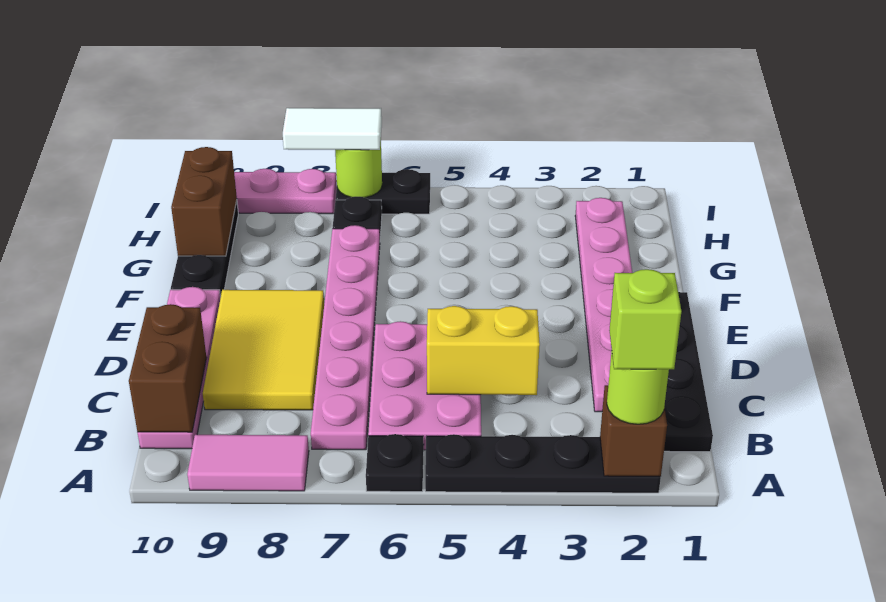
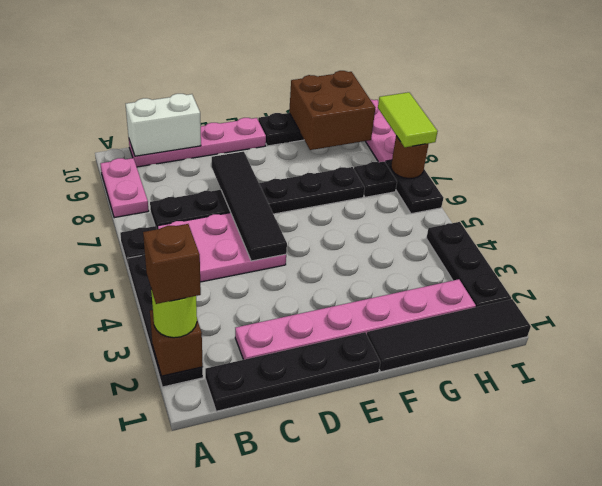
lime 1x1 brick [609,269,681,369] -> brown 1x1 brick [143,224,201,304]
pink 1x2 tile [187,435,309,491] -> pink 1x2 plate [100,158,149,218]
pink 1x6 plate [311,225,380,450] -> black 1x6 plate [150,167,365,229]
brown 1x2 brick [129,304,207,432] -> white 1x2 brick [126,94,201,156]
yellow 1x2 brick [427,306,540,395] -> none
yellow 2x3 tile [203,290,324,410] -> none
none -> black 1x4 tile [212,152,287,261]
none -> black 1x4 tile [367,299,531,372]
brown 1x2 brick [171,147,237,256] -> brown 2x2 brick [289,71,375,150]
none -> black 1x3 plate [426,222,511,307]
lime 1x1 round brick [335,142,382,198] -> brown 1x1 round brick [391,136,428,178]
white 1x2 tile [283,108,382,150] -> lime 1x2 tile [378,92,438,147]

